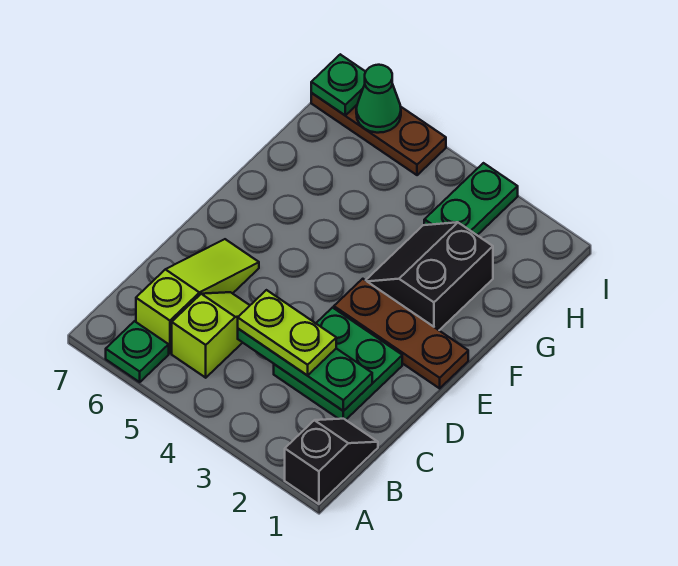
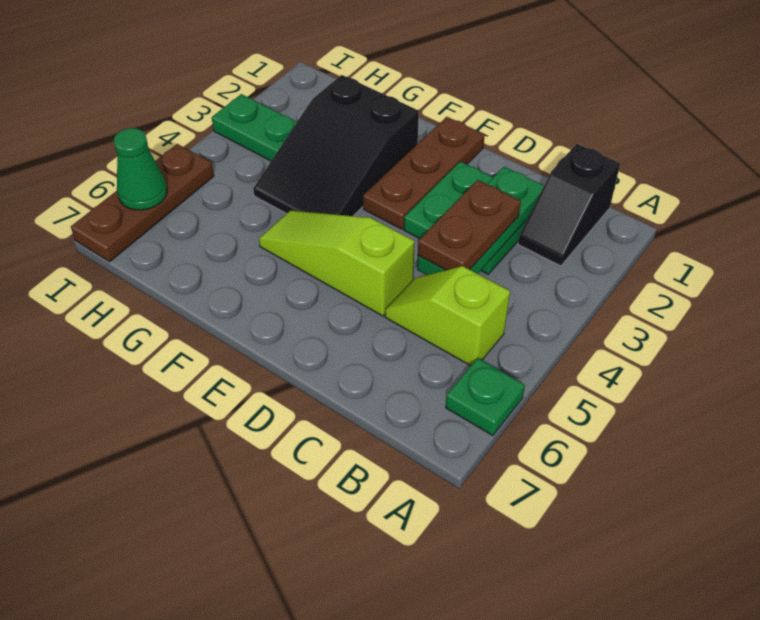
black 1x2 slope [285,419,378,504] -> black 1x2 slope turned to [518,144,620,266]
lime 1x3 slope [136,239,259,353] -> lime 1x3 slope moved to [259,210,415,316]
lime 1x2 plate [238,290,336,375] -> brown 1x2 plate [418,180,521,270]
black 2x2 slope [366,222,493,330] -> black 2x3 slope [253,75,419,216]
green 1x1 plate [311,54,365,115] -> none

